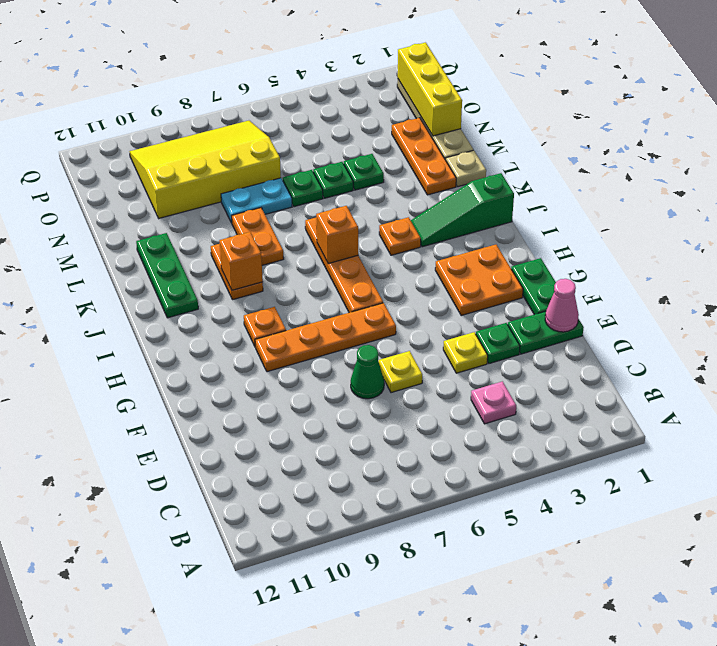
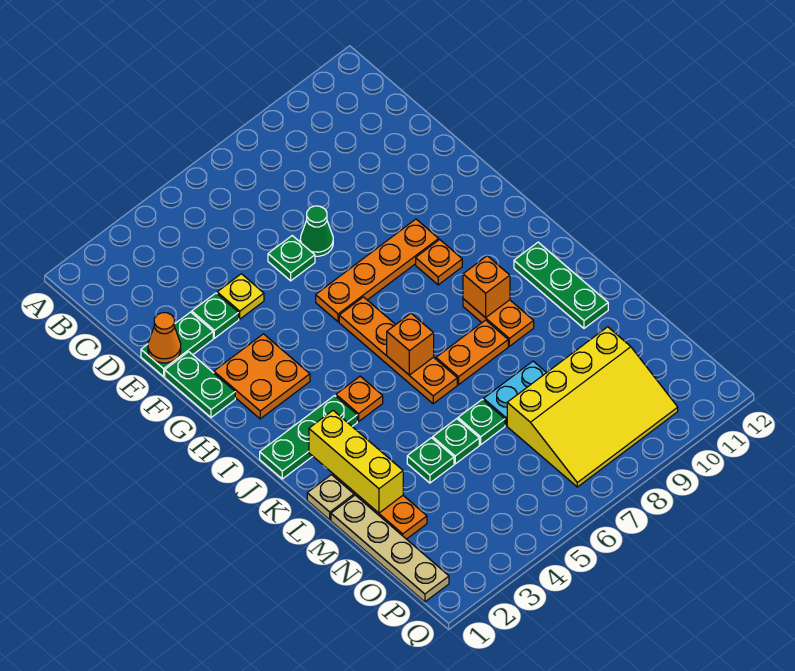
pink 1x1 plate [471,381,516,424] -> none
pink 1x1 cone [545,279,579,332] -> orange 1x1 cone [148,313,181,363]
yellow 1x1 plate [379,351,422,393] -> green 1x1 plate [268,236,315,281]
green 1x3 slope [411,173,514,247] -> green 1x3 plate [260,395,357,479]
orange 1x2 plate [232,208,284,265] -> orange 1x2 plate turned to [436,320,508,385]
yellow 1x3 brick [398,42,462,136] -> yellow 1x3 brick moved to [309,411,403,513]

